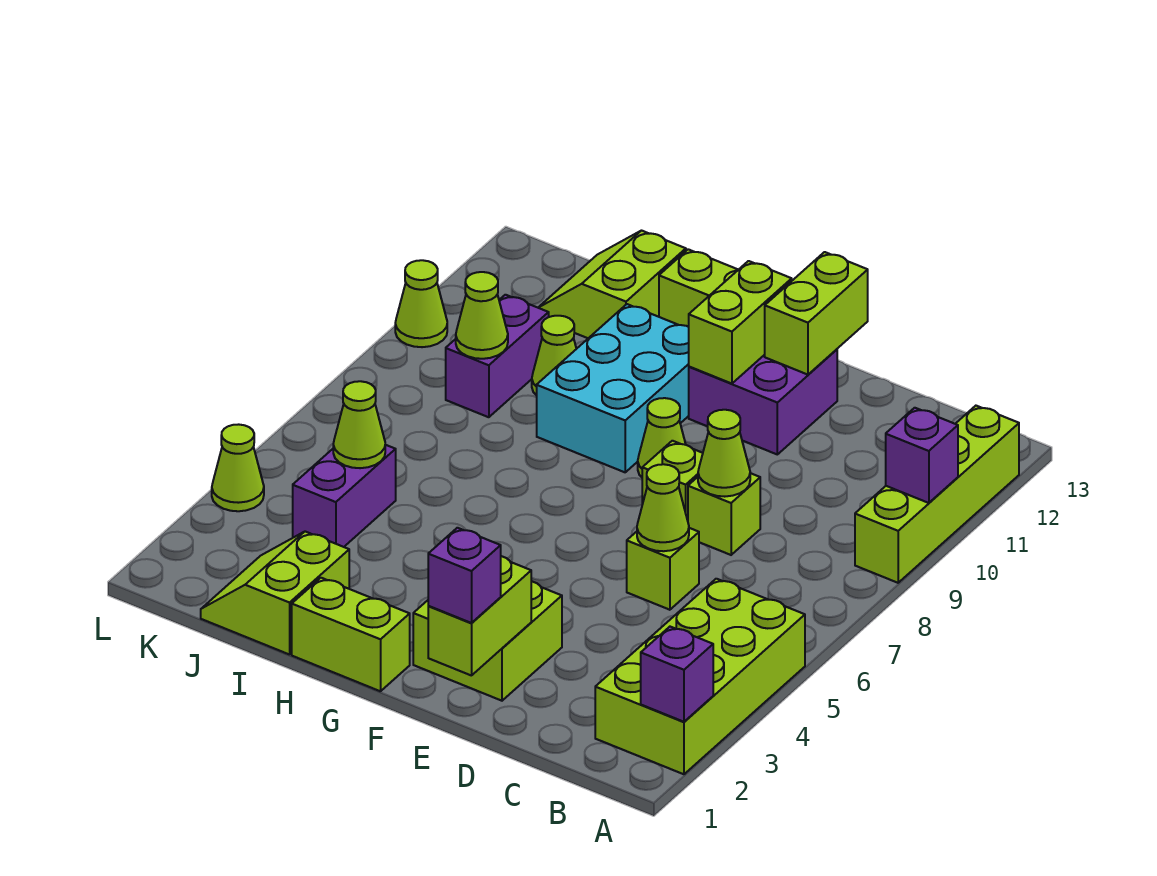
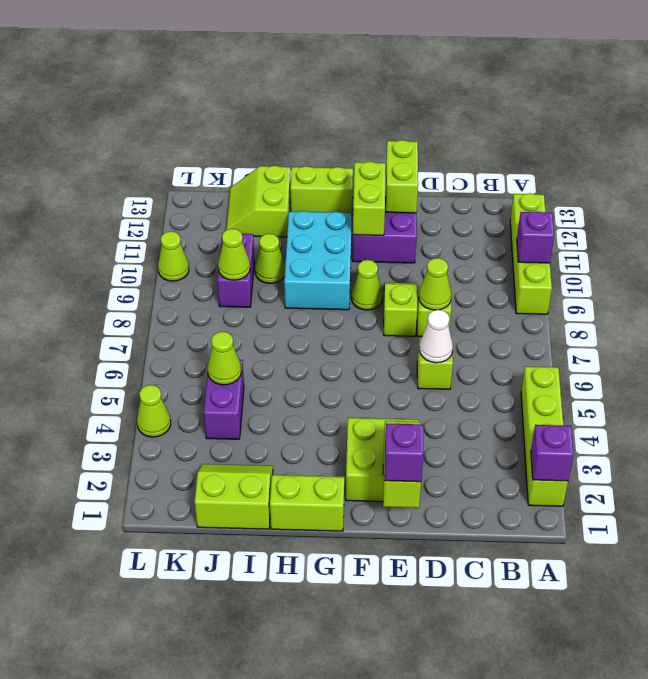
lime 2x4 brick [595,579,805,774] -> lime 1x4 brick [521,366,568,506]
lime 1x1 cone [637,464,689,551] -> white 1x1 cone [419,310,453,363]
lime 2x2 slope [201,532,349,655] -> lime 2x2 slope turned to [195,464,273,529]

